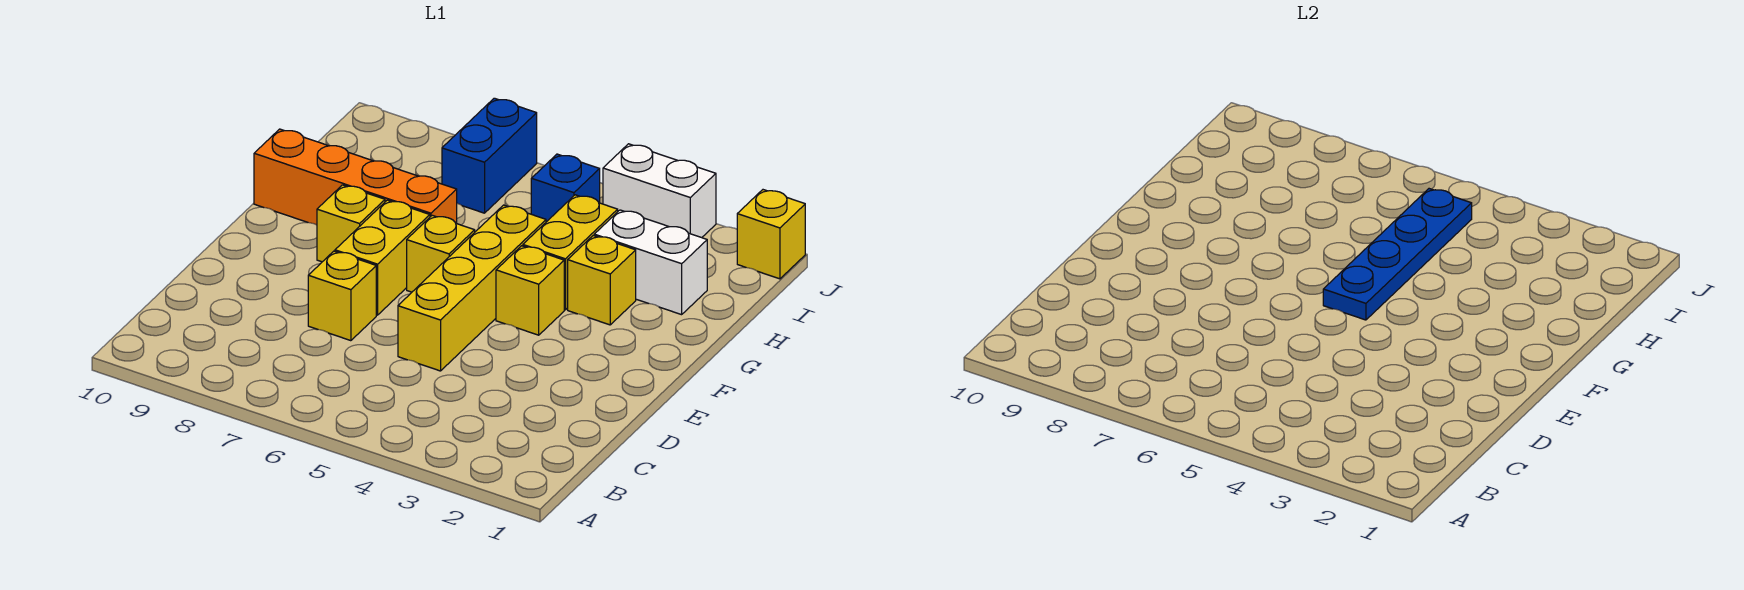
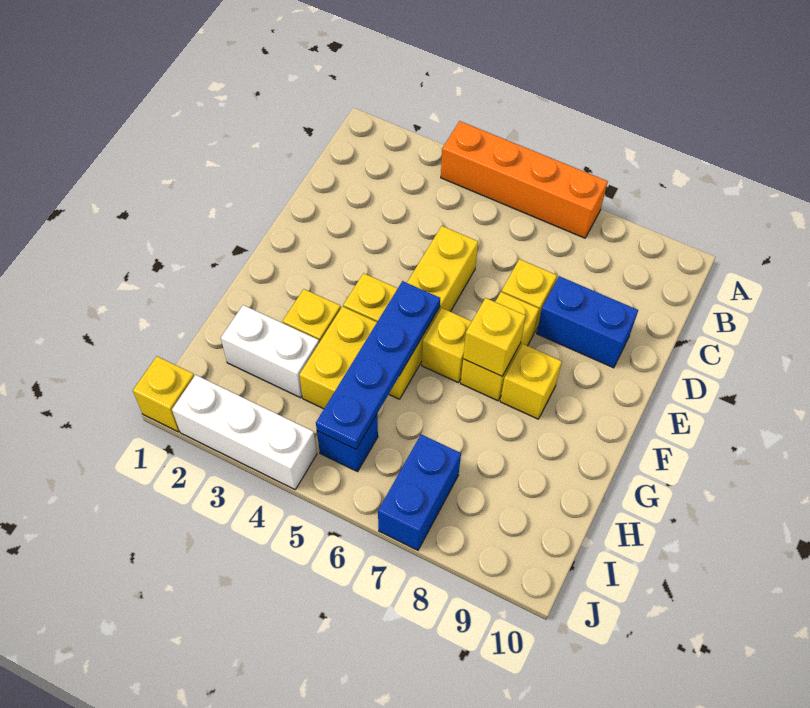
none -> blue 1x2 brick [537,276,638,368]
none -> yellow 1x1 brick [463,298,526,376]
orange 1x4 brick [254,129,457,225] -> orange 1x4 brick moved to [441,121,608,238]
white 1x2 brick [603,144,716,238] -> white 1x3 brick [172,375,317,489]

